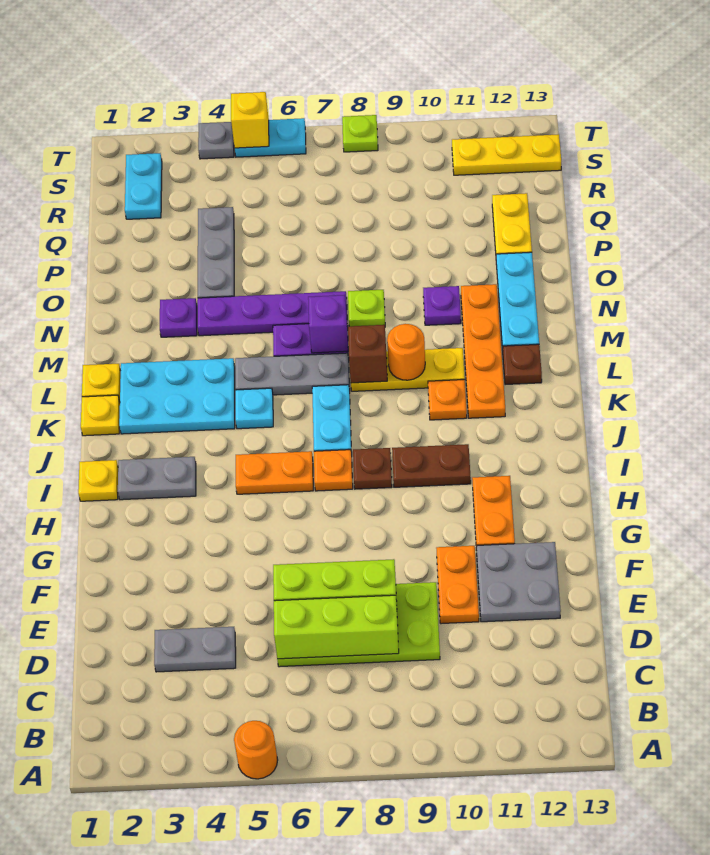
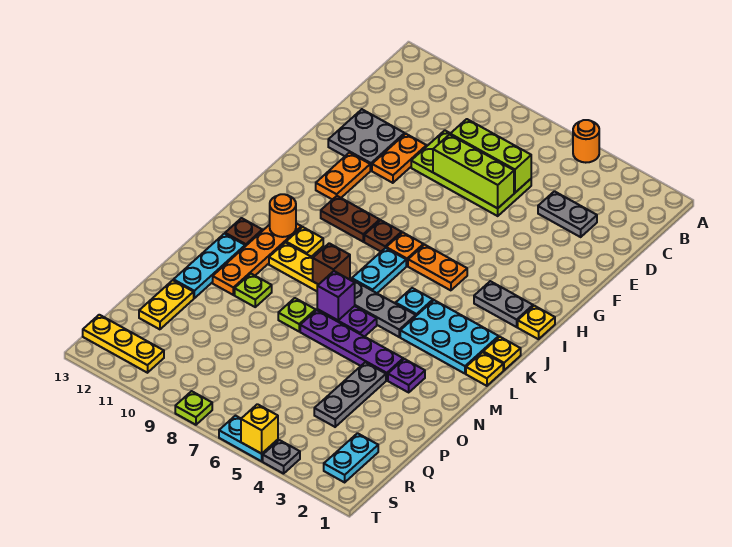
orange 1x1 plate [428,380,467,420] -> yellow 1x1 plate [286,227,323,257]
orange 1x1 round brick [387,324,425,380] -> orange 1x1 round brick moved to [270,194,296,237]
purple 1x1 plate [423,286,461,325] -> lime 1x1 plate [235,274,272,307]

